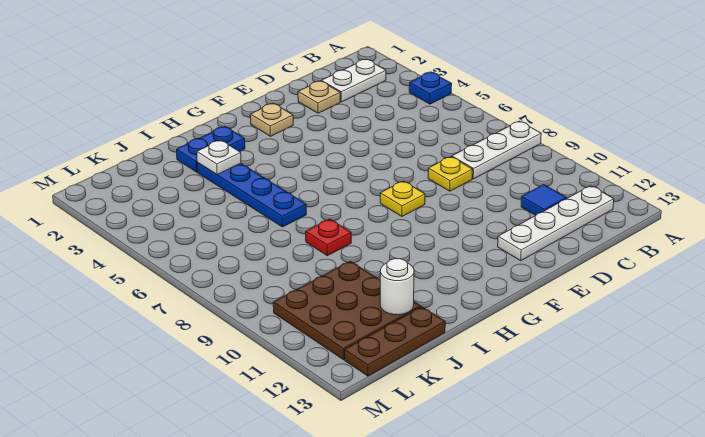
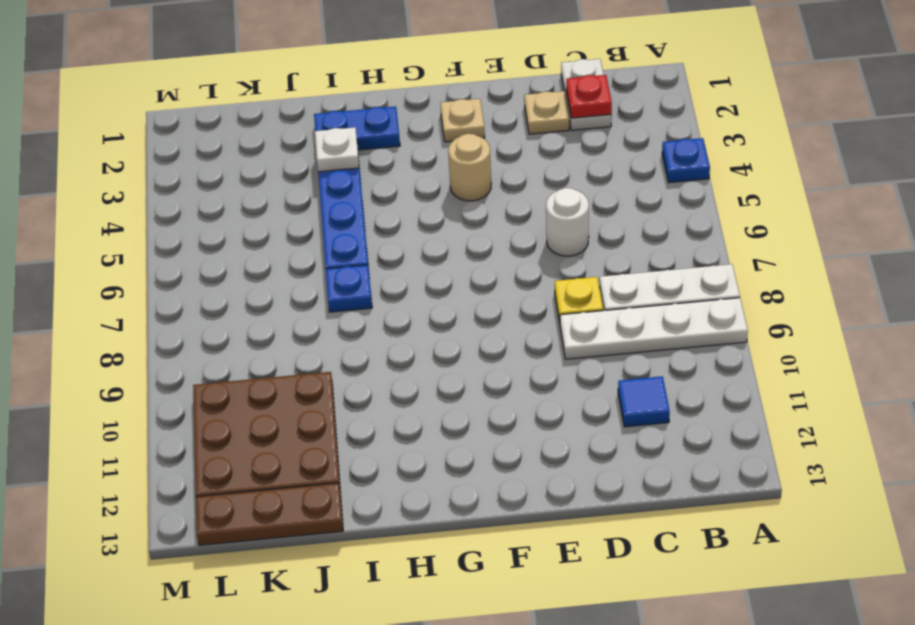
white 1x2 plate [321,59,386,102] -> white 1x2 plate turned to [561,59,612,130]
white 1x4 plate [498,186,614,261] -> white 1x4 plate moved to [560,298,748,359]
none -> tan 1x1 round brick [448,134,491,201]
yellow 1x1 plate [380,181,425,216] -> none
none -> blue 1x1 plate [326,265,372,312]
red 1x1 plate [306,219,351,256] -> red 1x1 plate moved to [566,75,612,118]
white 1x1 round brick [380,259,414,315] -> white 1x1 round brick moved to [546,188,589,256]

